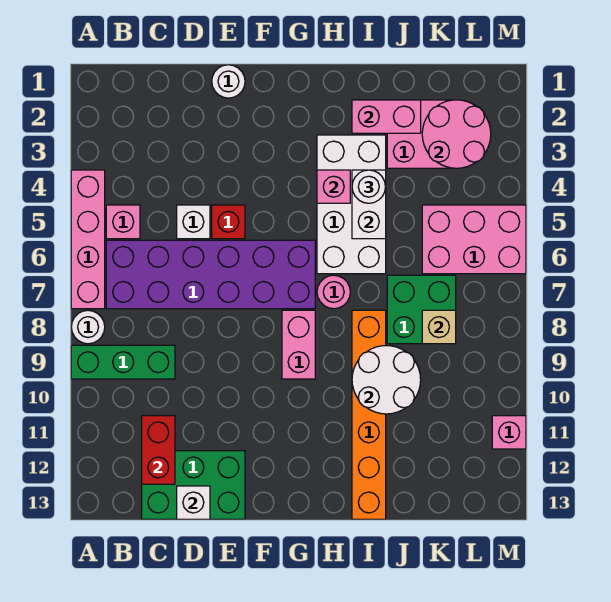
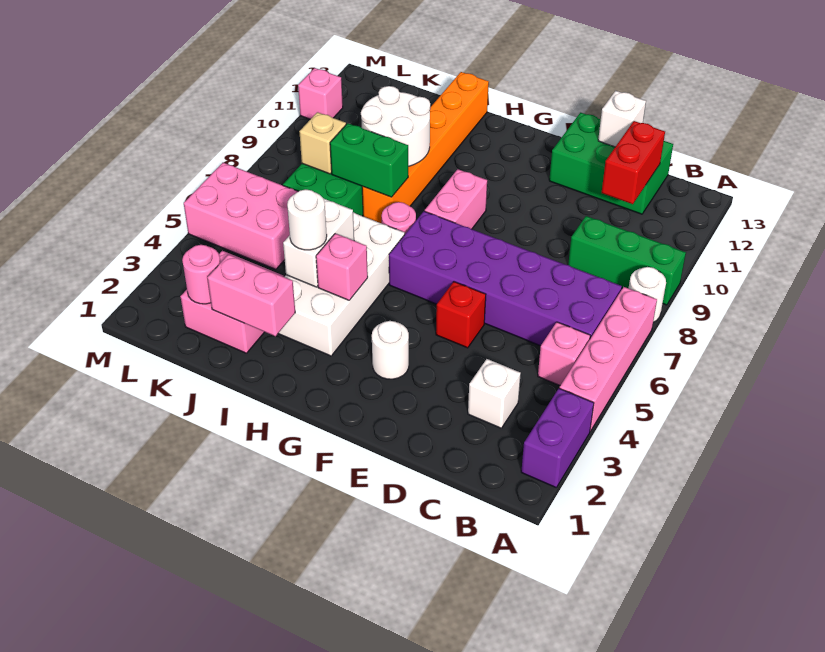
none -> purple 1x2 brick [521,388,594,487]
white 1x1 brick [177,205,210,239] -> white 1x1 brick moved to [468,359,521,428]
white 1x1 round brick [212,65,245,98] -> white 1x1 round brick moved to [372,321,409,379]
none -> green 1x2 brick [330,123,408,197]
pink 2x2 round brick [422,100,491,168] -> pink 1x1 round brick [182,245,220,304]

